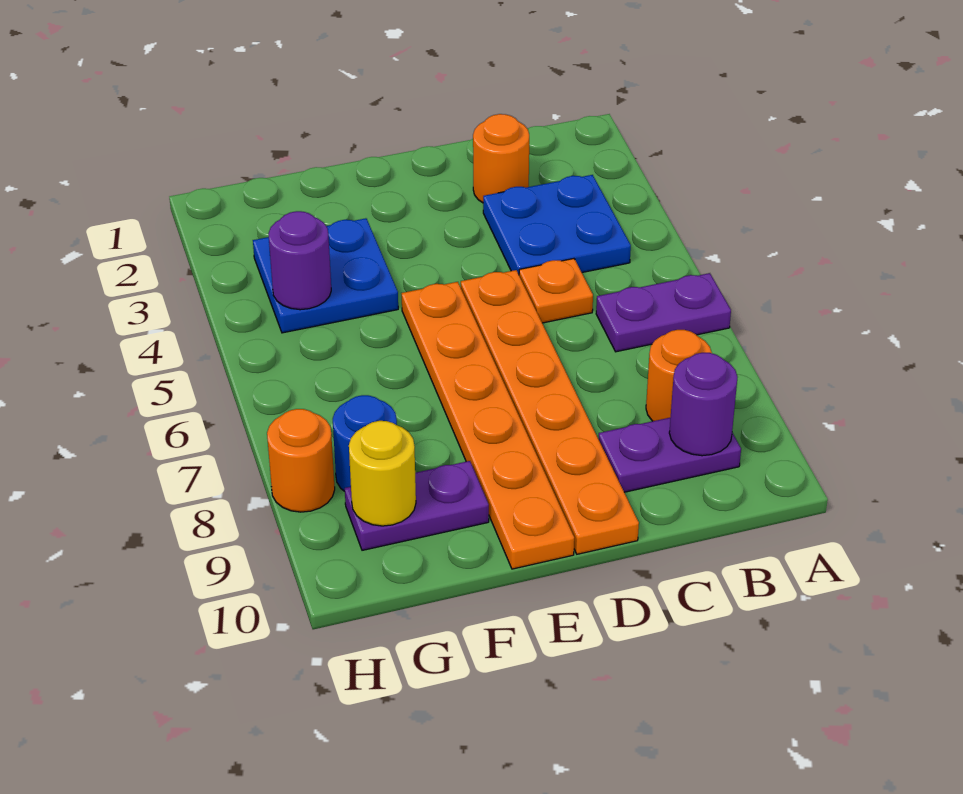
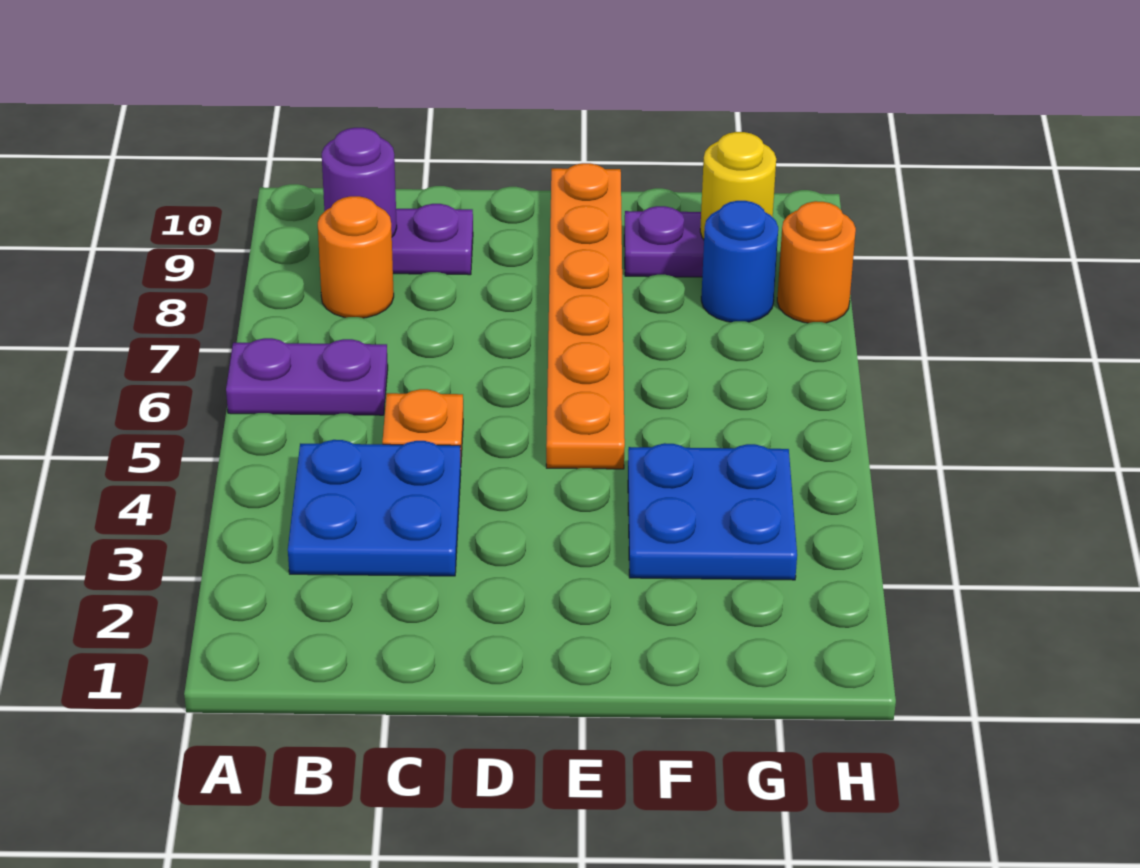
orange 1x1 round brick [473,114,529,203] -> none
orange 1x6 plate [461,270,639,554] -> none
purple 1x1 round brick [268,211,331,310] -> none

